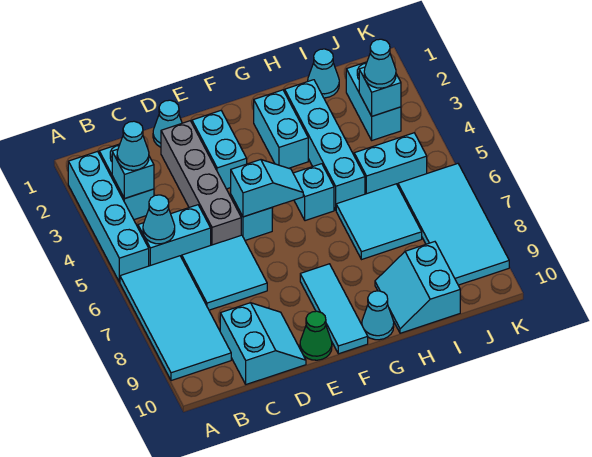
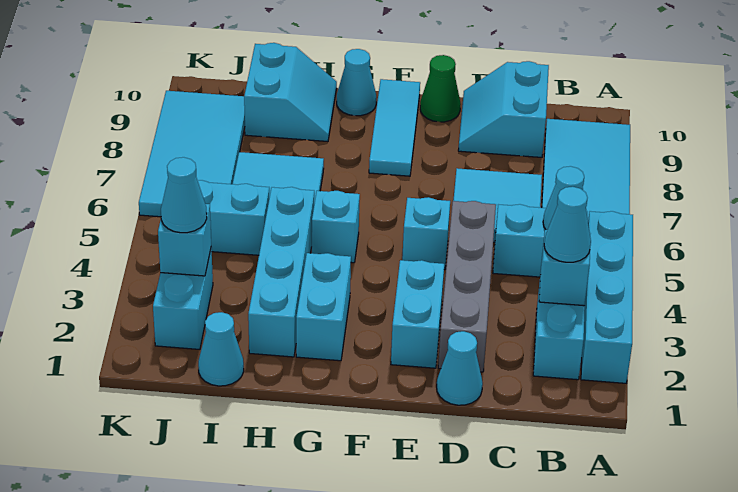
cyan 1x2 slope [231,160,303,217] -> none

